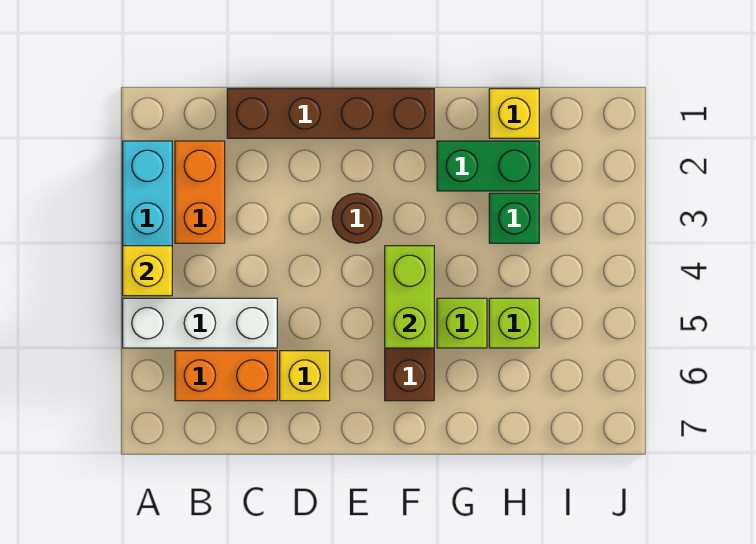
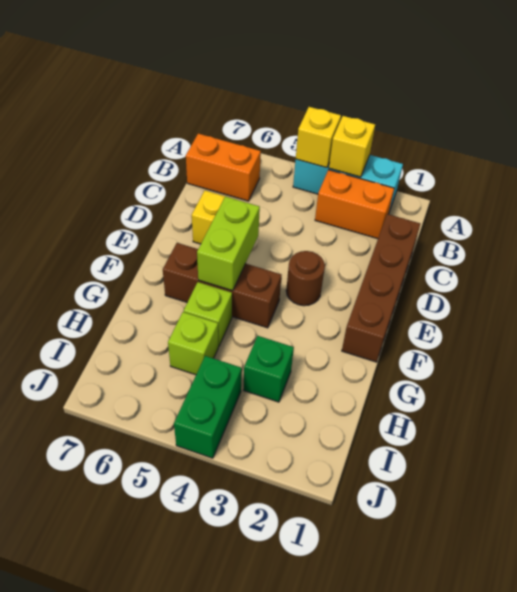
white 1x3 brick [123,298,277,348] -> none
orange 1x2 brick [175,351,277,401] -> orange 1x2 brick turned to [186,134,261,201]
lime 1x2 brick [385,246,434,348] -> lime 1x2 brick turned to [197,196,260,291]
green 1x2 brick [437,141,539,191] -> green 1x2 brick moved to [174,356,242,458]
yellow 1x1 brick [489,89,539,138] -> yellow 1x1 brick moved to [329,116,375,177]

